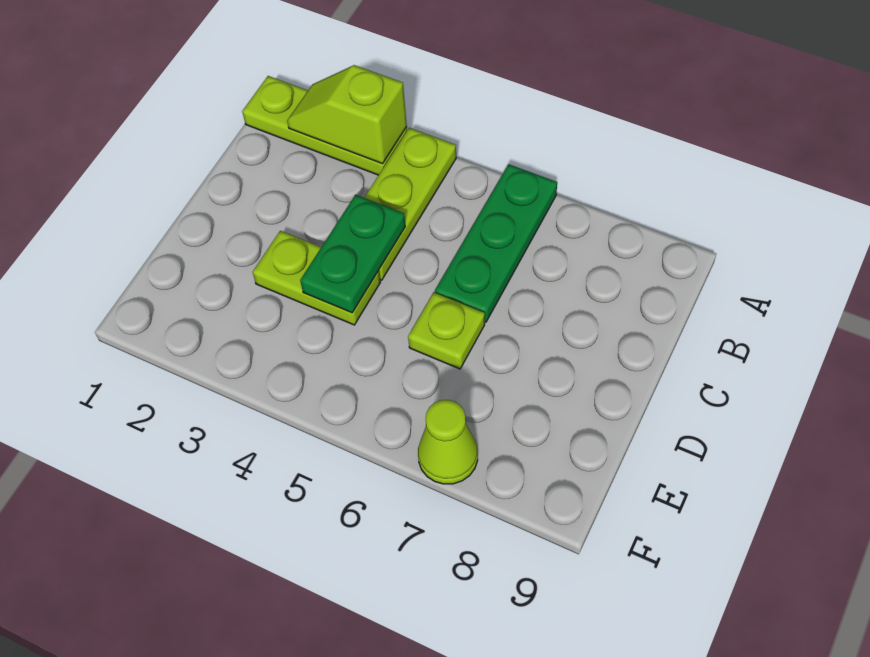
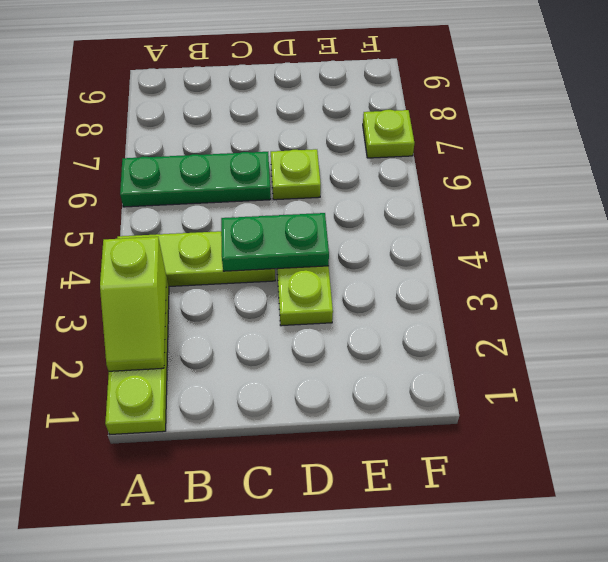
lime 1x1 cone [418,400,478,484] -> lime 1x1 plate [363,110,414,158]

